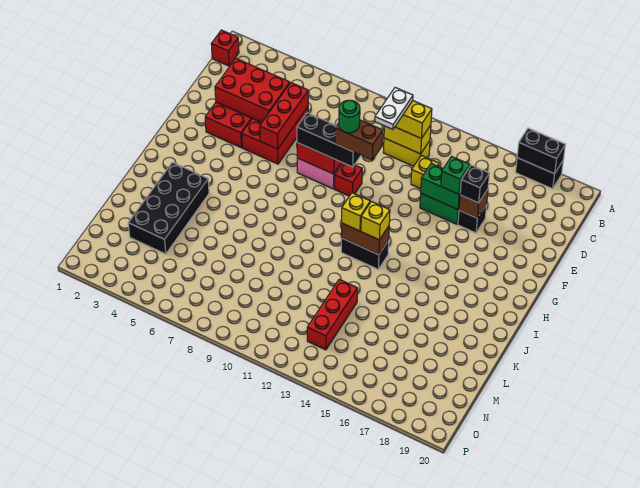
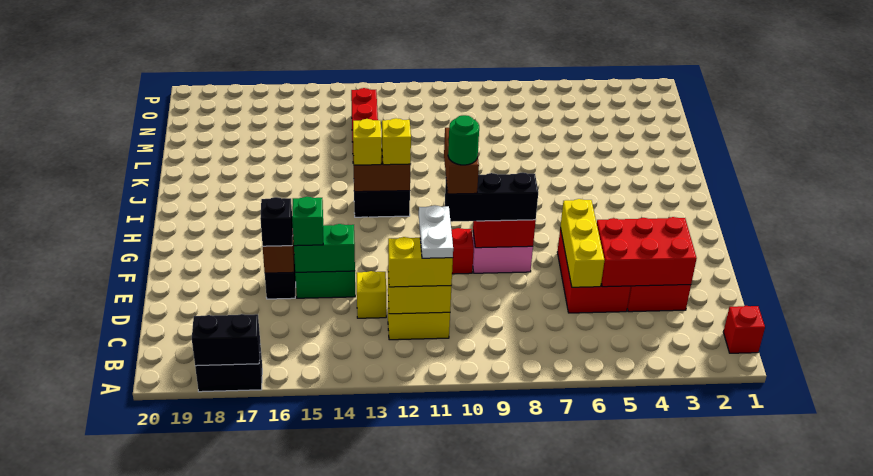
red 1x3 brick [260,83,308,149] -> yellow 1x3 brick [560,199,604,287]
brown 1x2 brick [335,120,383,160] -> brown 1x2 brick turned to [444,128,479,194]
black 2x4 brick [128,162,209,254] -> none

